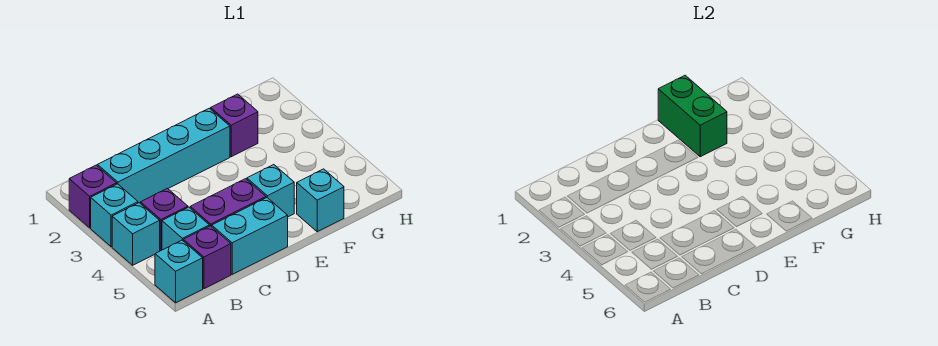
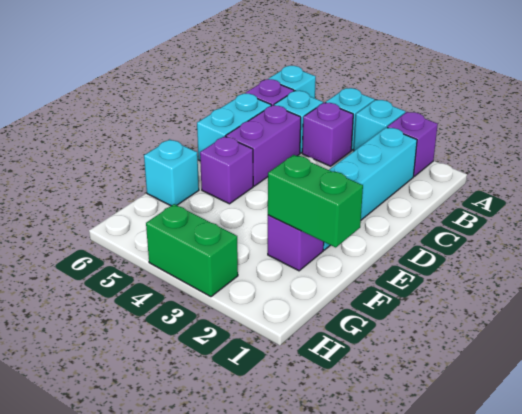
cyan 1x1 brick [247,165,294,217] -> purple 1x1 brick [200,136,253,204]
none -> green 1x2 brick [146,204,238,297]

